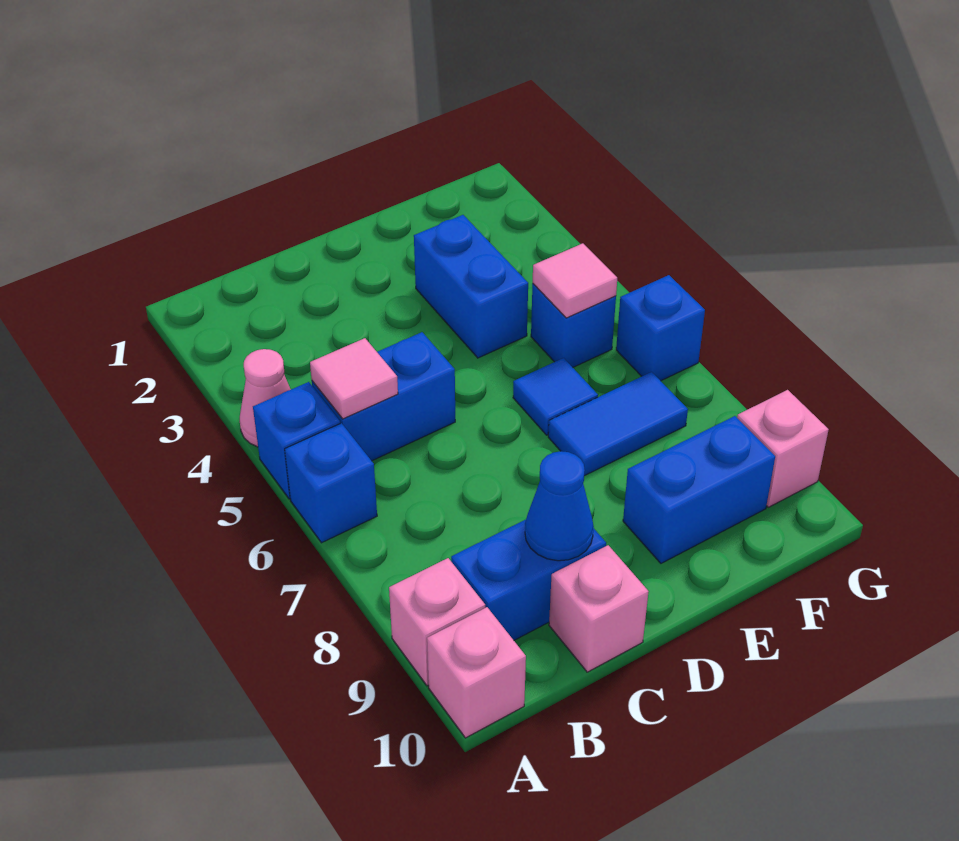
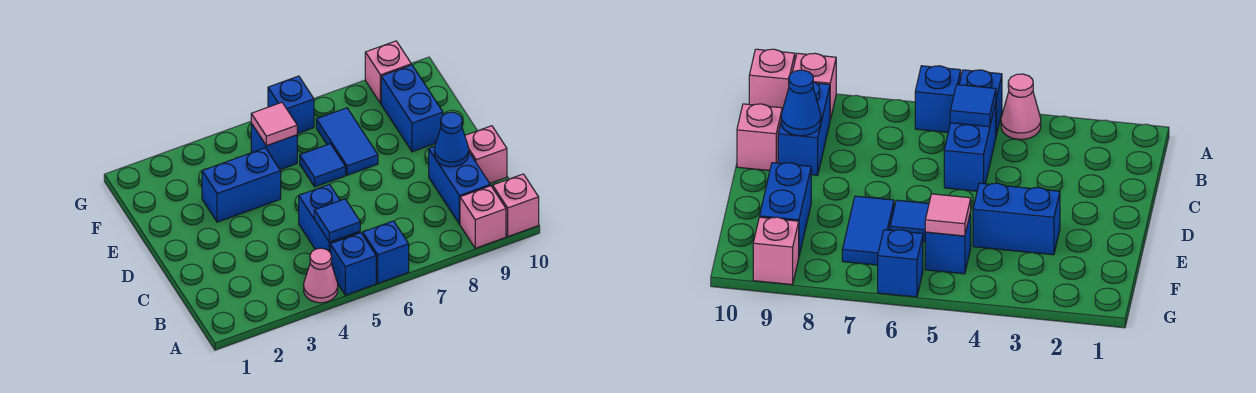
pink 1x1 tile [310,338,398,419] -> blue 1x1 tile [314,199,360,242]

